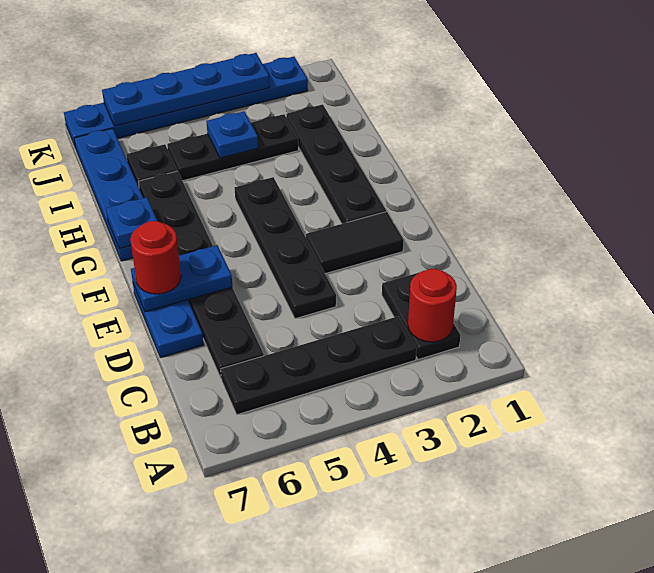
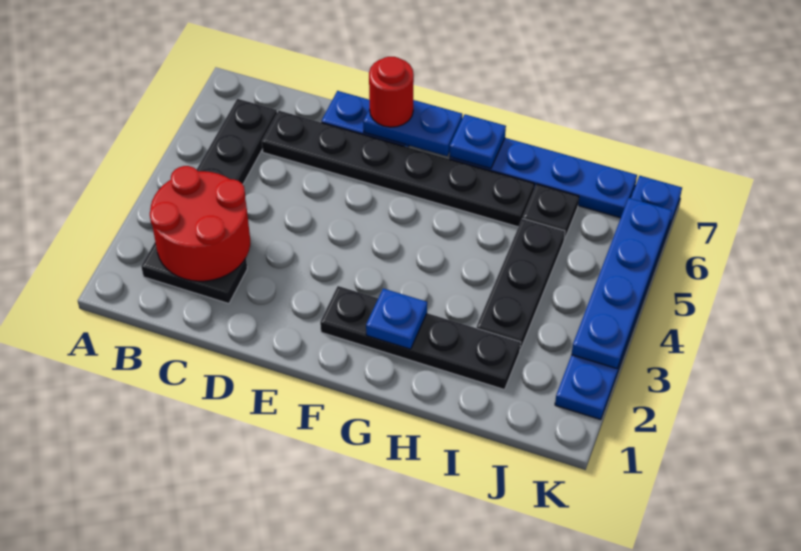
red 1x1 round brick [408,269,457,342] -> red 2x2 round brick [150,166,250,281]
black 1x4 plate [235,177,336,319] -> none
black 1x2 tile [306,212,403,274] -> none
blue 1x2 plate [131,245,232,312] -> blue 1x2 plate turned to [363,100,462,156]
blue 1x1 plate [206,111,258,158] -> blue 1x1 plate moved to [366,288,427,349]

